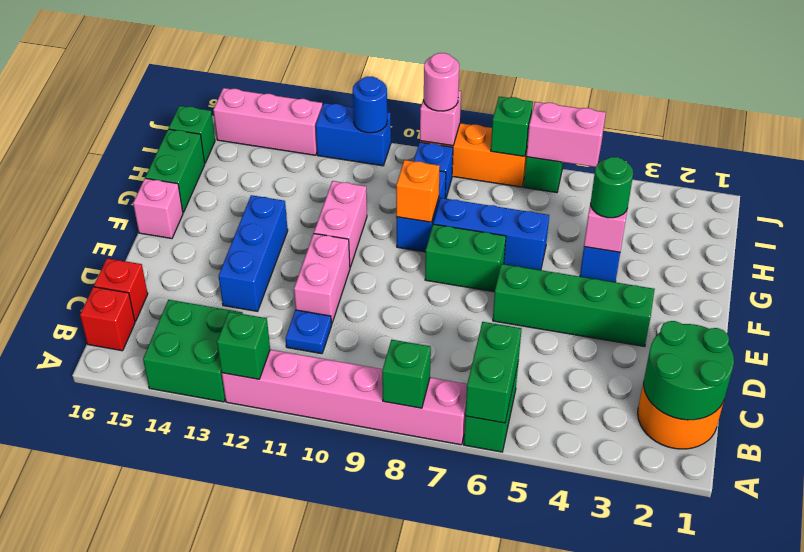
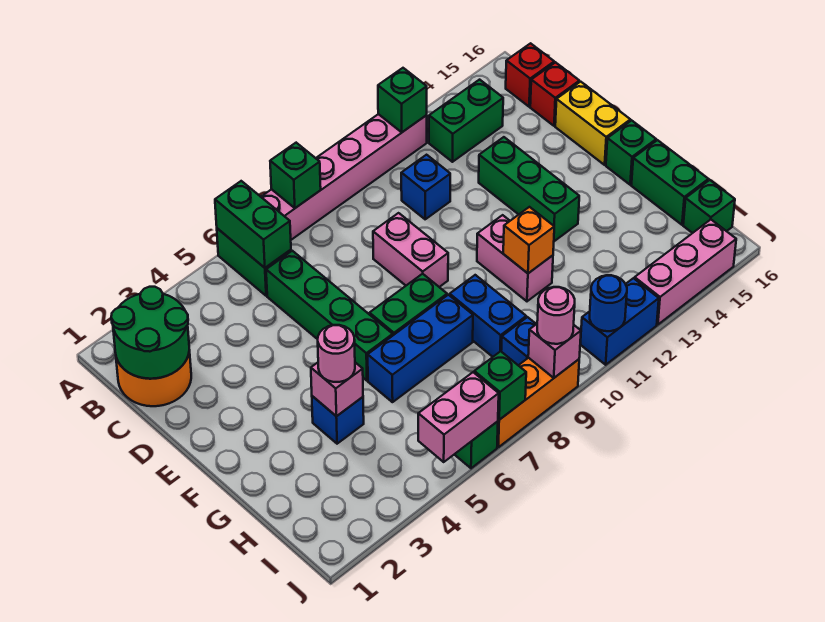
green 2x2 brick [143,300,243,402] -> green 1x2 brick [429,80,503,162]
blue 1x1 plate [285,310,332,354] -> blue 1x1 brick [401,155,450,219]
pink 1x2 brick [294,234,350,324] -> pink 1x2 brick moved to [373,213,448,287]
blue 1x3 brick [219,195,288,311] -> green 1x3 brick [479,137,579,241]
none -> yellow 1x2 brick [555,82,630,165]
green 1x4 brick [493,264,655,347] -> green 1x4 brick turned to [266,251,393,380]
pink 1x1 brick [133,178,183,239] -> green 1x1 brick [606,120,656,185]
green 1x1 round brick [591,157,633,218] -> pink 1x1 round brick [318,325,355,382]
orange 1x1 brick [396,160,440,222] -> orange 1x1 brick moved to [503,207,554,273]

